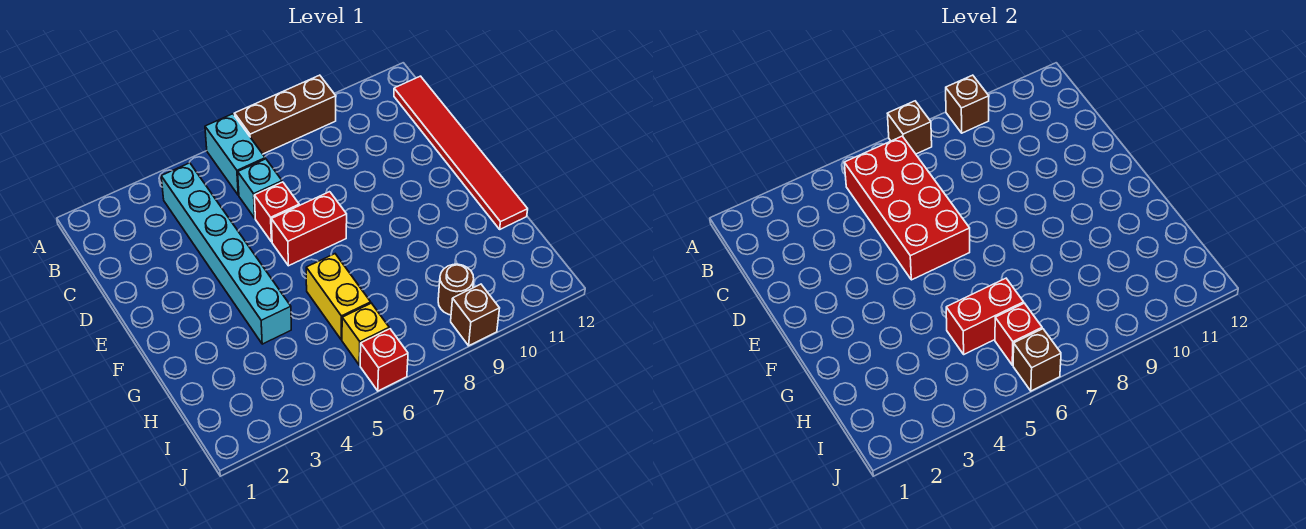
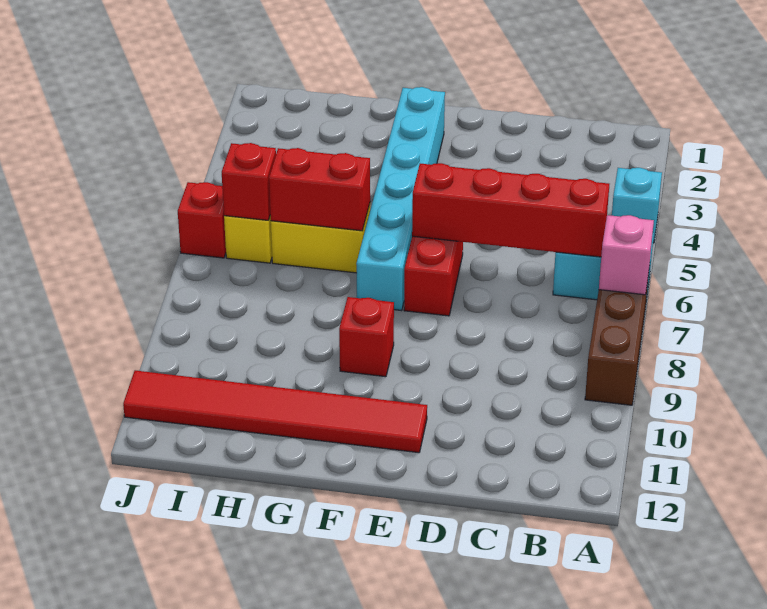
brown 1x1 brick [888,101,932,154] -> pink 1x1 brick [599,215,654,295]
brown 1x1 brick [946,75,989,133] -> none
cyan 1x6 brick [161,163,291,344] -> cyan 1x6 brick turned to [356,87,445,311]
red 2x4 brick [844,136,970,280] -> red 1x4 brick [412,163,609,257]
red 1x6 tile [394,76,528,229] -> red 1x6 tile moved to [123,370,427,453]
cyan 1x1 brick [238,159,282,218] -> cyan 1x1 brick moved to [612,168,662,243]
red 1x1 brick [254,182,299,242] -> red 1x1 brick moved to [339,297,394,377]
red 1x2 brick [946,278,1024,354] -> red 1x2 brick turned to [269,148,370,231]
brown 1x1 round brick [438,264,474,315] -> none
brown 1x1 brick [1013,329,1061,391] -> none
brown 1x1 brick [451,284,500,346] -> none

